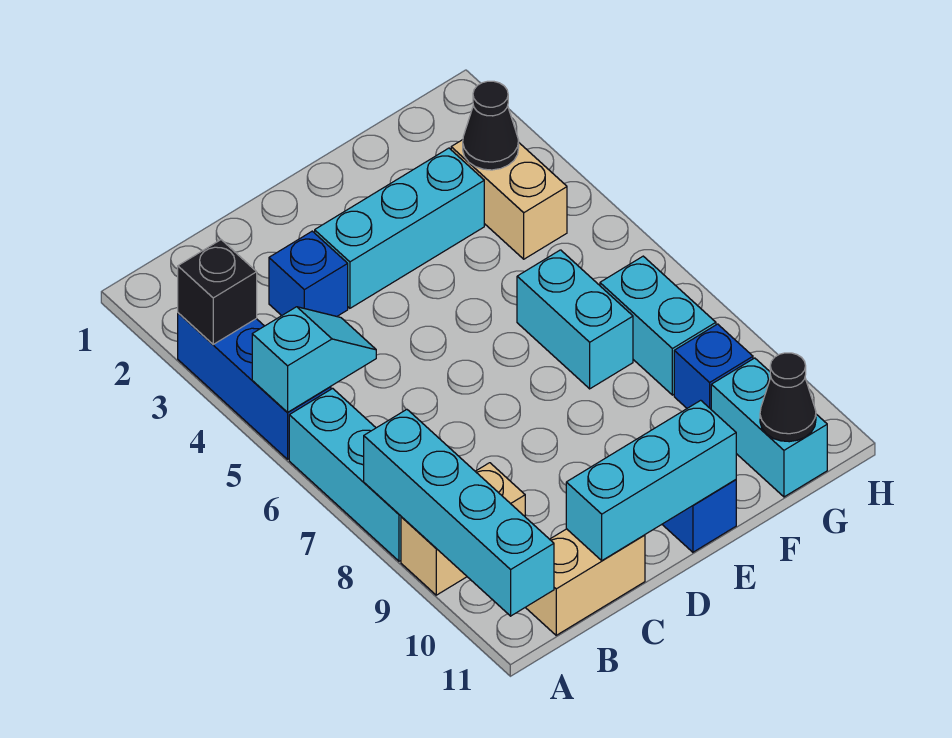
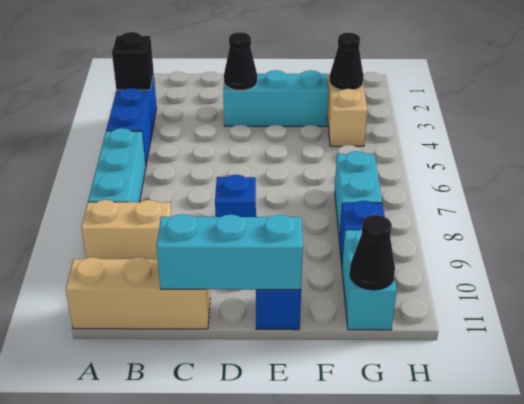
cyan 1x2 slope [252,307,376,412] -> none
cyan 1x4 brick [364,410,554,616] -> none
tan 1x2 brick [525,529,645,635] -> tan 1x3 brick [66,257,210,329]
blue 1x1 brick [269,231,348,316] -> blue 1x1 brick moved to [215,175,256,217]
none -> black 1x1 cone [224,32,257,90]
cyan 1x2 brick [517,250,633,389] -> none

